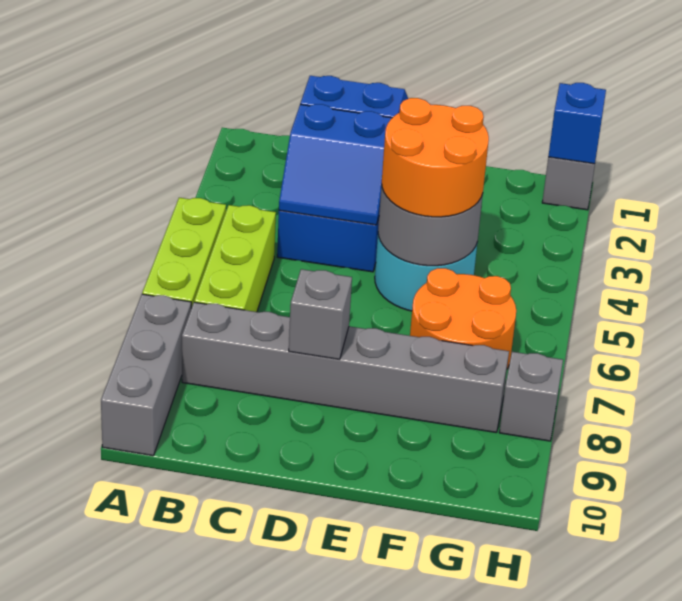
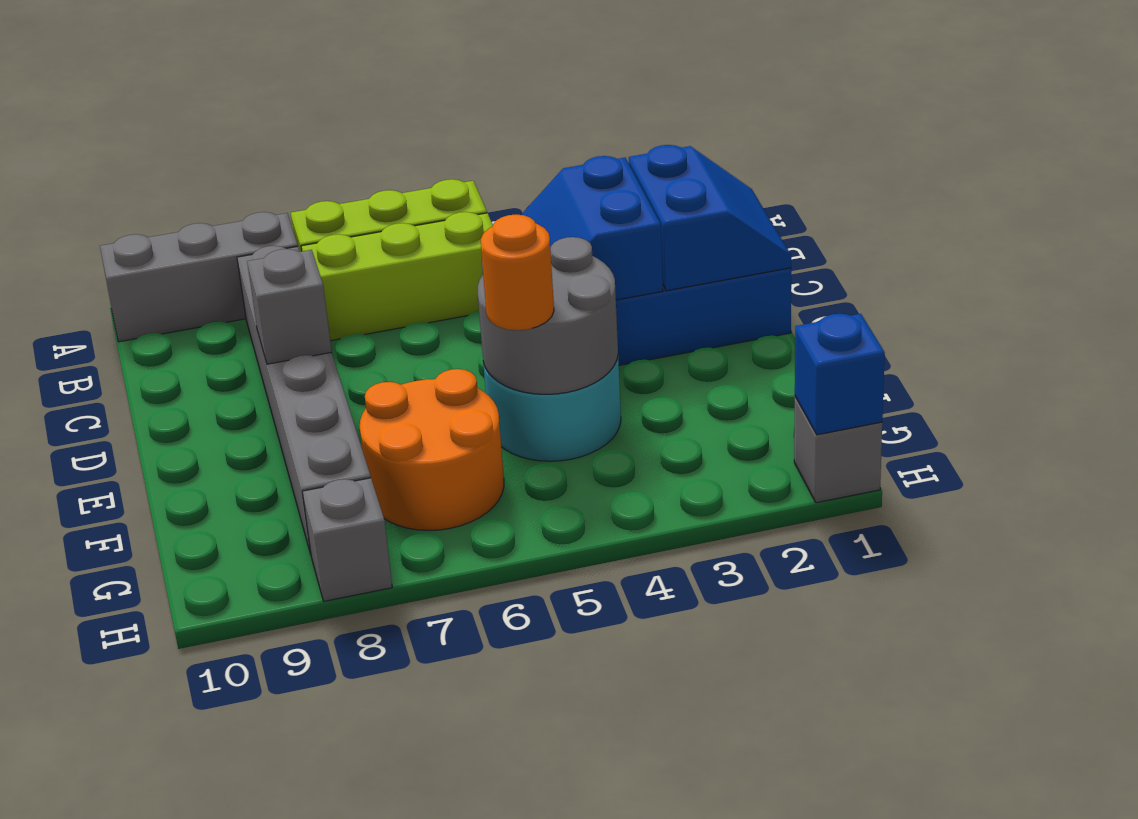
orange 2x2 round brick [382,98,489,217] -> orange 1x1 round brick [481,214,554,330]

